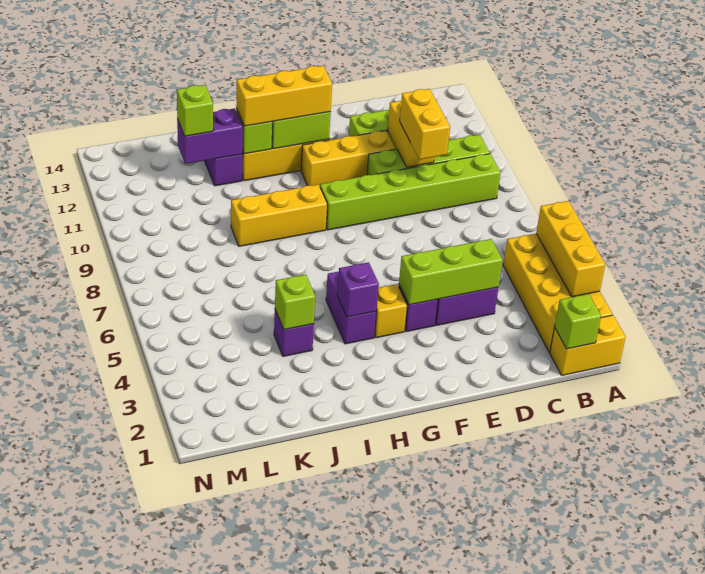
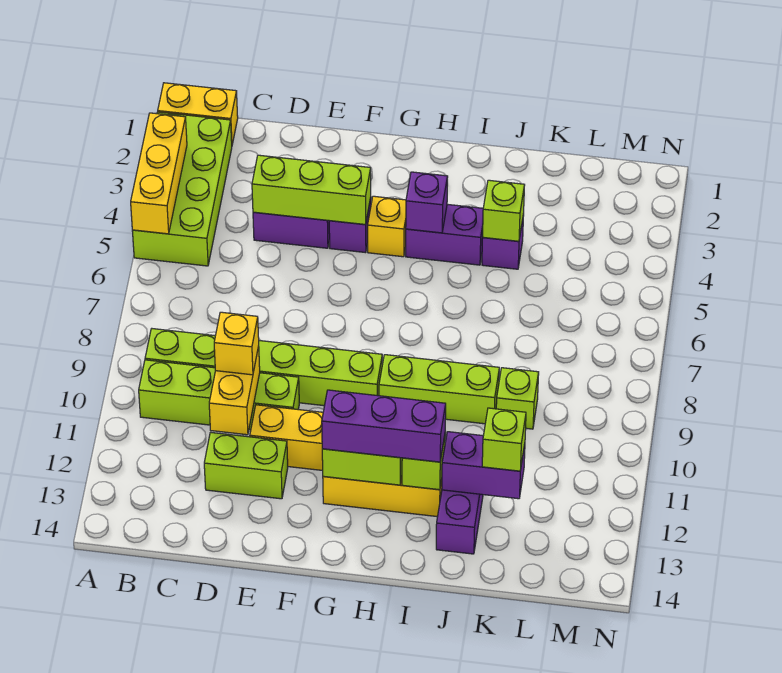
yellow 2x4 brick [503,234,612,352] -> lime 2x4 brick [132,112,232,266]
lime 1x1 brick [555,294,601,349] -> lime 1x1 brick moved to [496,368,539,429]
yellow 1x2 brick [400,89,450,159] -> yellow 1x1 brick [214,312,259,375]
yellow 1x3 brick [236,66,332,126] -> purple 1x3 brick [322,390,446,462]
purple 1x2 brick [326,271,376,344] -> purple 1x2 brick turned to [406,204,483,265]
yellow 1x3 brick [231,185,327,246] -> lime 1x3 brick [379,355,499,424]

